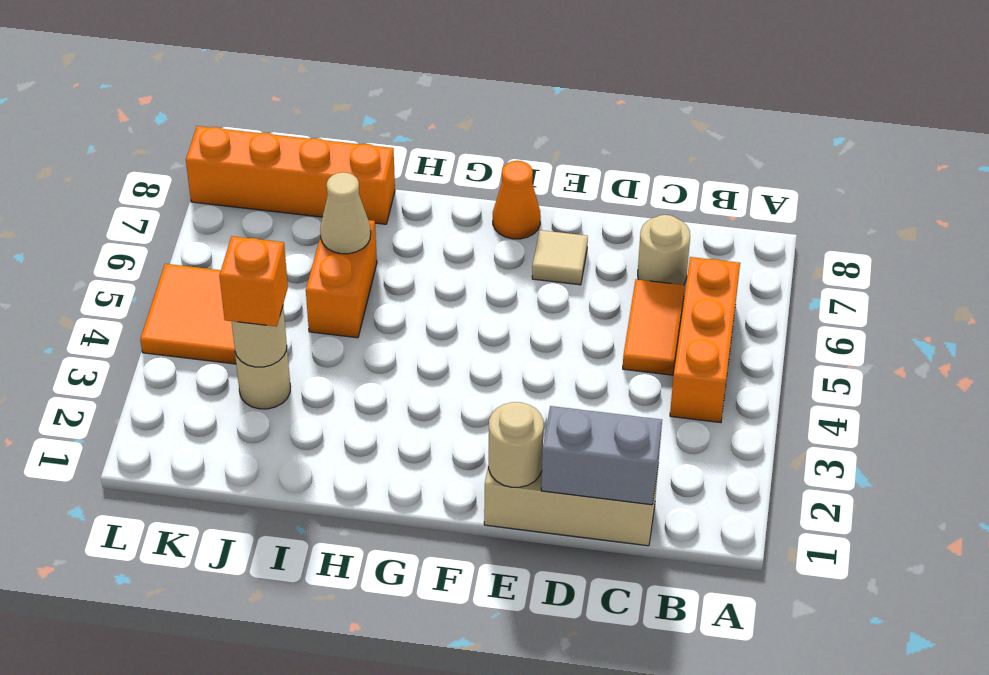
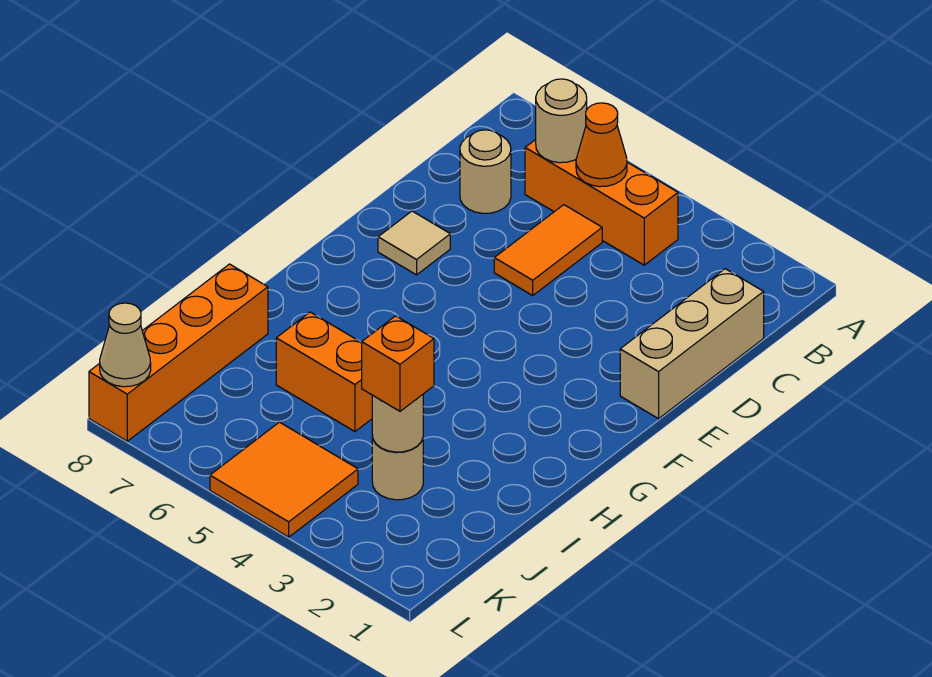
grey 1x2 brick [541,406,662,505] -> none
orange 1x2 tile [623,279,685,375] -> orange 1x2 tile turned to [494,205,602,295]
tan 1x1 round brick [489,402,544,487] -> tan 1x1 round brick moved to [536,79,587,163]
orange 1x1 cone [493,161,541,239] -> orange 1x1 cone moved to [576,103,627,187]
tan 1x1 cone [320,172,371,254] -> tan 1x1 cone moved to [100,303,151,387]

